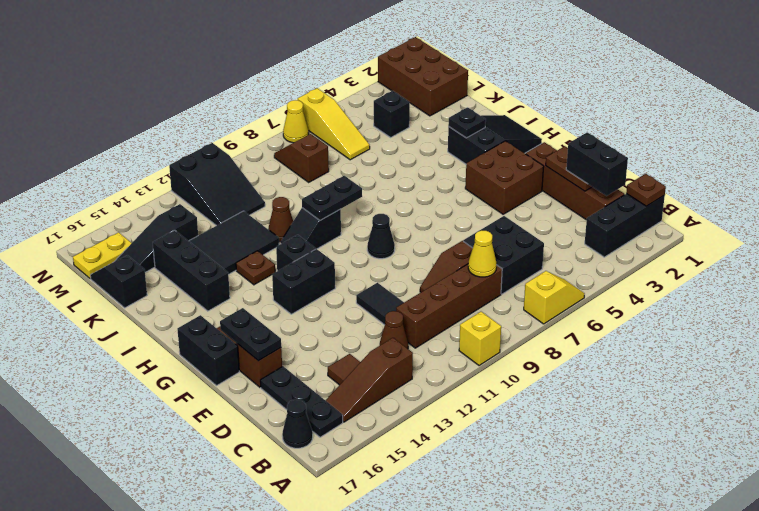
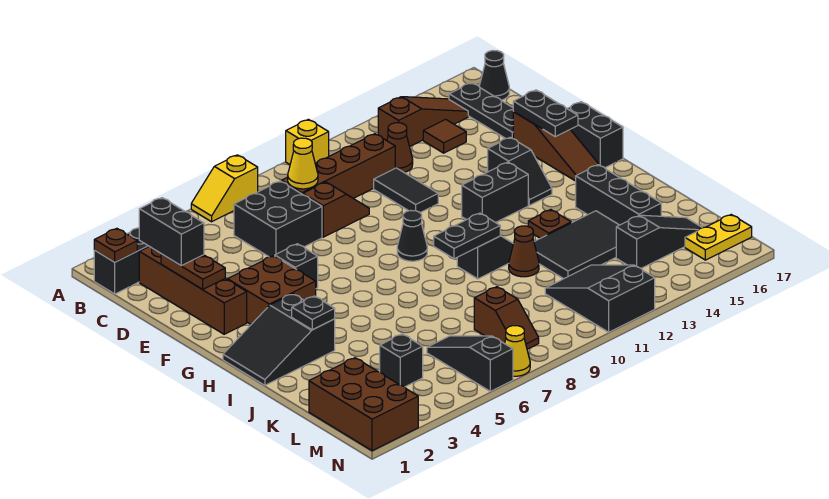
black 1x1 brick [276,235,316,271] -> black 1x1 brick moved to [275,244,318,288]
black 1x2 slope [90,255,147,308] -> black 1x2 slope moved to [488,137,552,205]
yellow 1x3 slope [298,88,370,160] -> black 1x3 slope [427,336,513,391]

